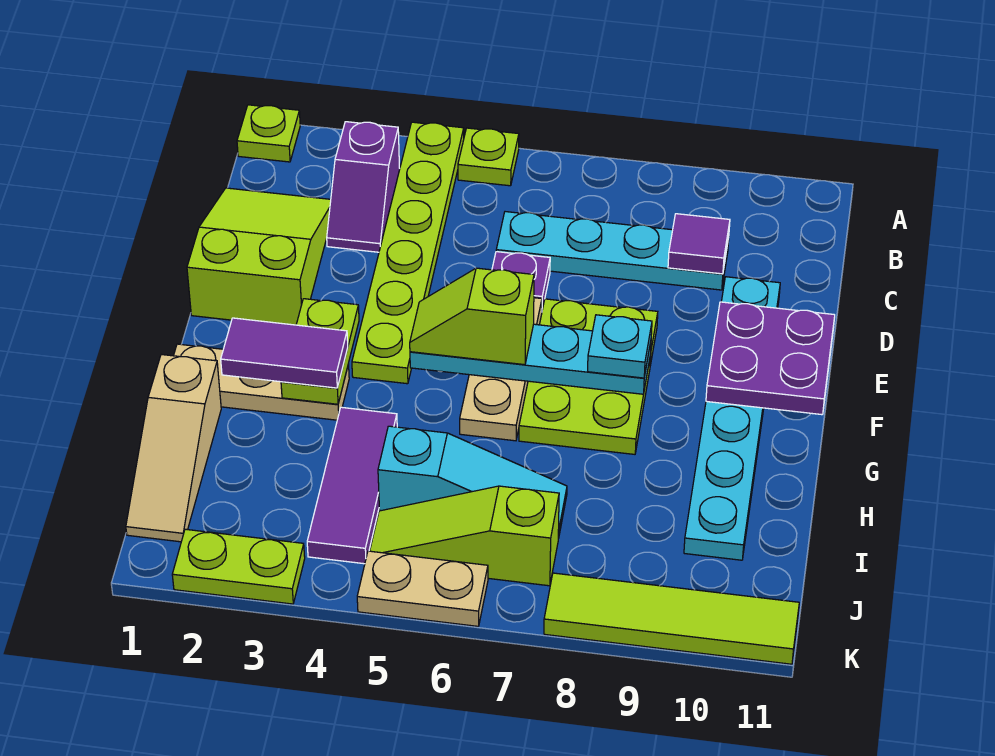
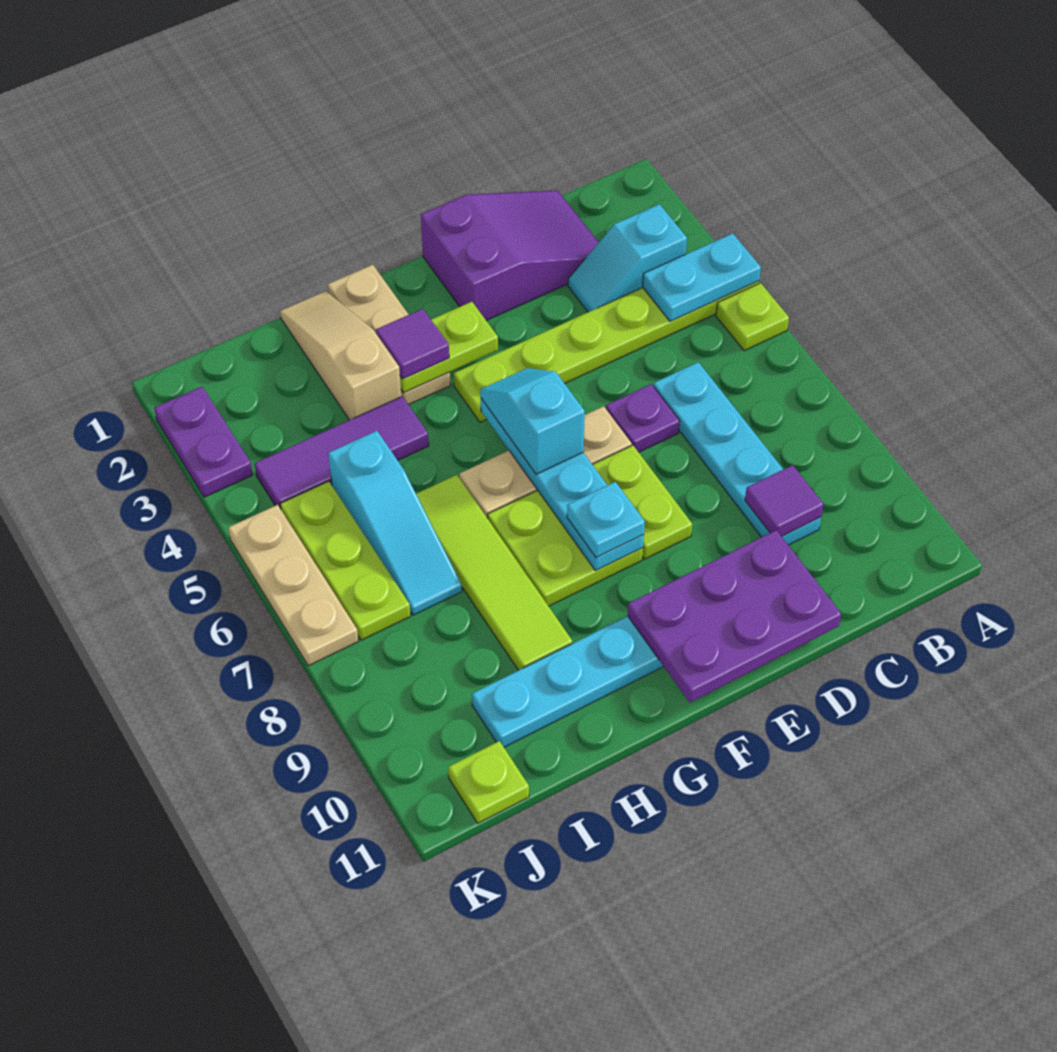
lime 1x1 plate [237,105,300,162] -> lime 1x1 plate moved to [448,741,529,823]
none -> cyan 1x2 plate [643,233,761,322]
purple 1x2 slope [327,122,400,252] -> cyan 1x2 slope [568,204,687,312]
lime 2x3 slope [187,188,331,325] -> purple 2x3 slope [421,191,599,320]
purple 2x2 plate [706,302,835,415] -> purple 2x3 plate [628,530,841,702]
lime 1x2 slope [410,268,534,365] -> cyan 1x2 slope [480,368,585,474]
purple 1x2 tile [221,318,348,388] -> purple 1x1 tile [376,309,449,379]
tan 1x3 slope [126,354,221,542] -> tan 1x3 slope turned to [280,291,401,420]
lime 1x3 slope [370,486,559,586] -> lime 1x3 plate [280,481,411,640]
lime 1x2 plate [172,529,305,604] -> purple 1x2 plate [154,387,253,497]
tan 1x2 plate [357,551,488,626] -> tan 1x3 plate [228,505,358,666]
lime 1x4 tile [544,573,799,664] -> lime 1x4 tile moved to [416,475,572,670]

